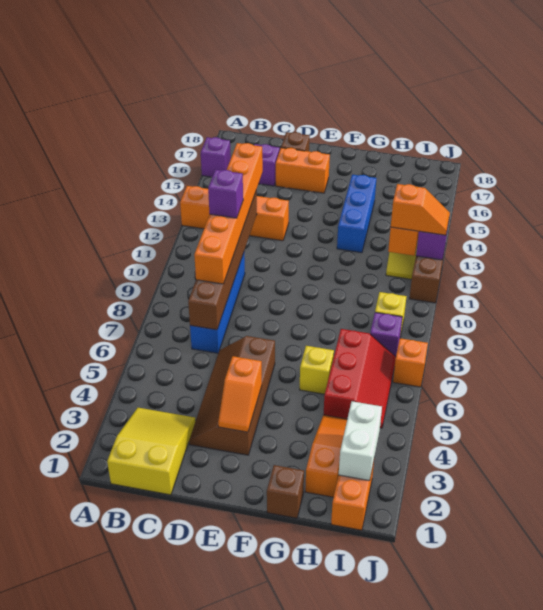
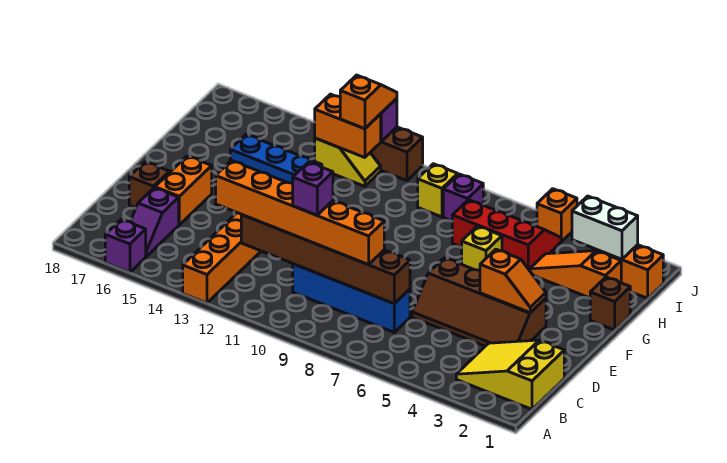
orange 1x1 brick [393,338,428,387] -> orange 1x1 brick moved to [537,189,577,242]

